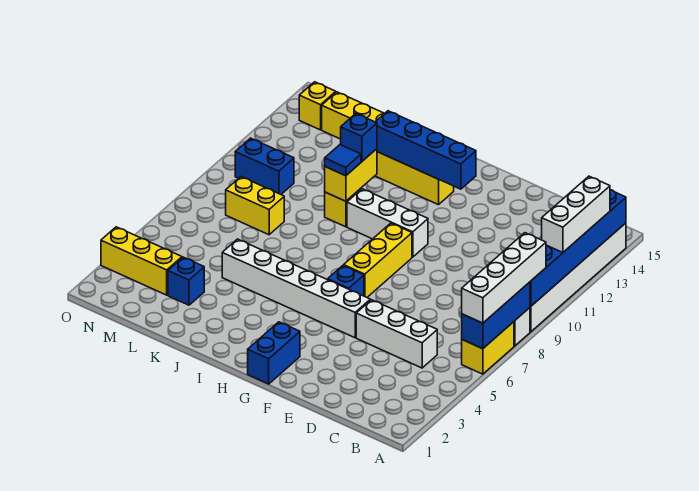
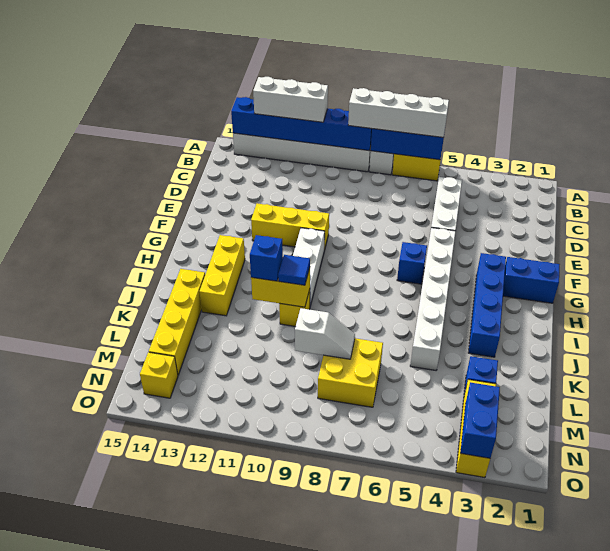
yellow 1x3 brick [344,223,412,297] -> yellow 1x3 brick moved to [251,203,329,251]
blue 1x4 brick [376,111,476,189] -> blue 1x4 brick moved to [468,253,506,357]
yellow 1x2 brick [226,177,284,235] -> yellow 2x2 brick [318,338,383,407]
none -> white 1x2 slope [295,308,355,359]
blue 1x2 brick [235,138,294,194] -> blue 1x2 brick moved to [461,382,500,458]

